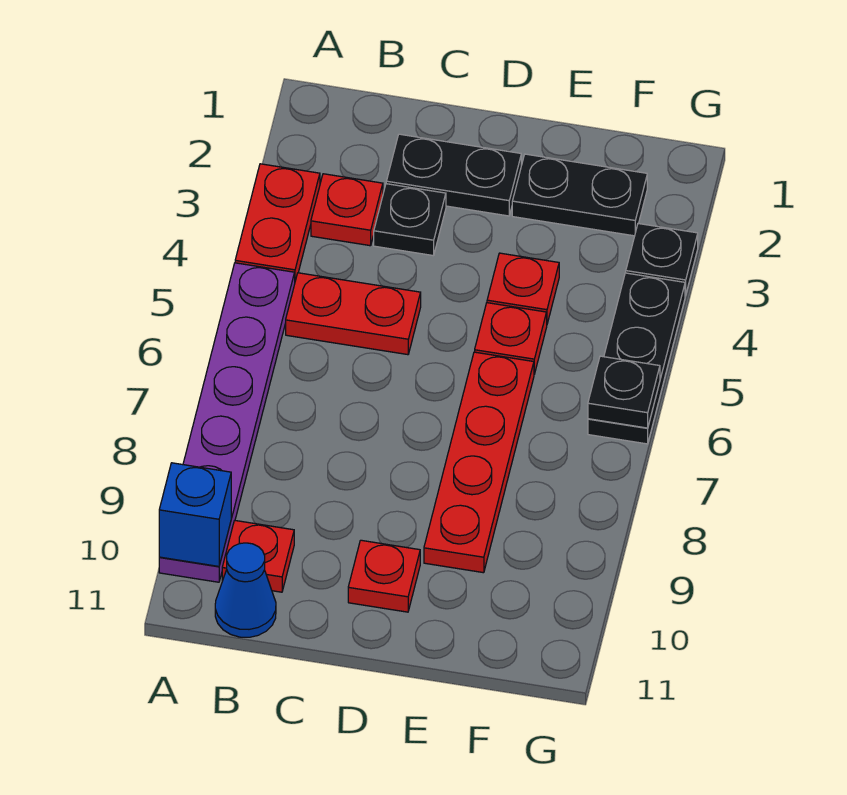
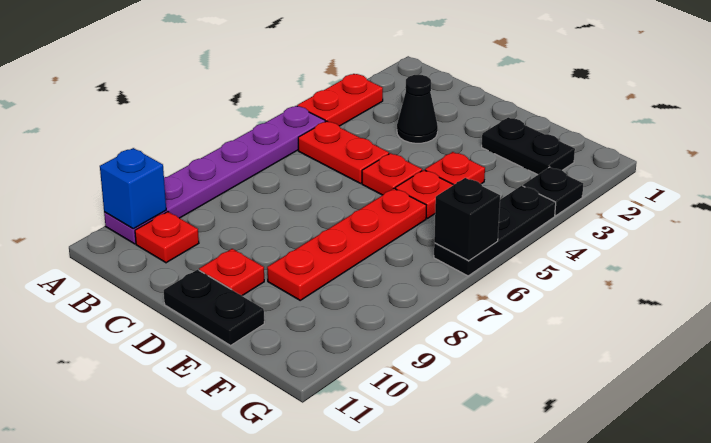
red 1x1 plate [311,174,383,246] -> red 1x1 plate moved to [362,153,422,195]
blue 1x1 cone [215,543,276,637] -> none
black 1x2 plate [386,134,521,216] -> black 1x2 plate moved to [164,270,264,345]
black 1x1 plate [374,184,446,256] -> black 1x1 cone [397,75,438,143]
black 1x1 plate [588,356,660,428] -> black 1x1 brick [434,178,500,261]

